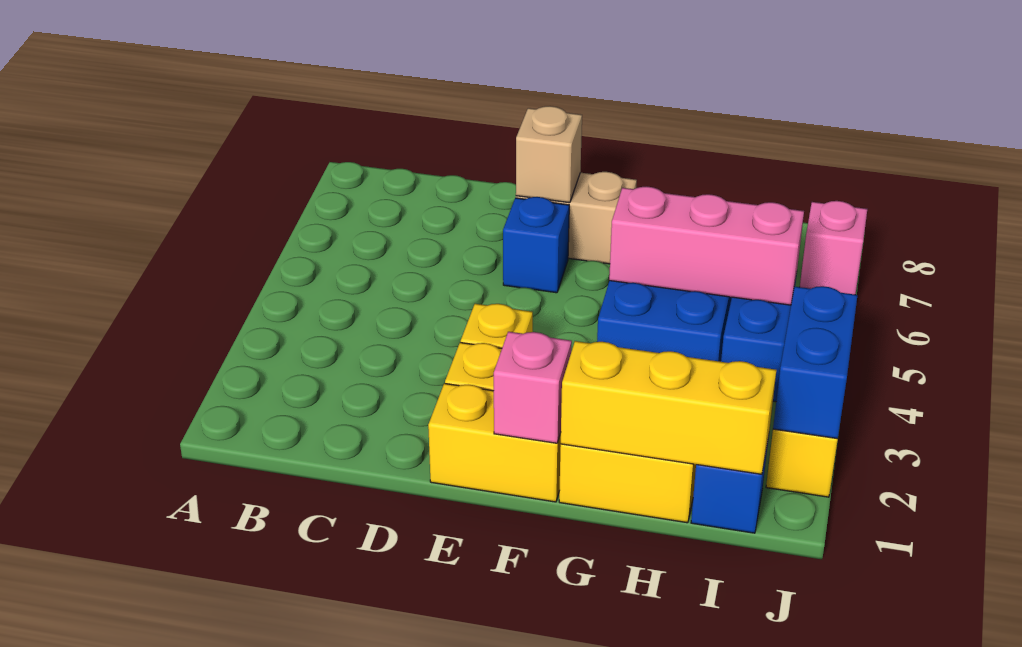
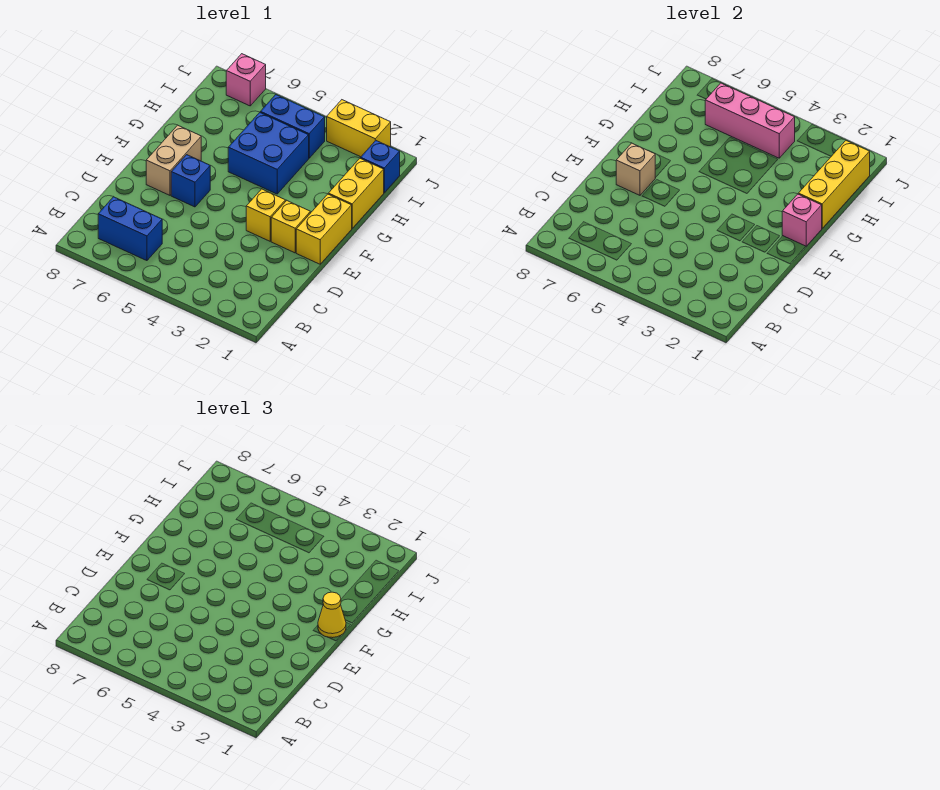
none -> yellow 1x1 cone [318,592,346,638]
pink 1x3 brick [609,186,804,305] -> pink 1x3 brick turned to [705,83,795,158]
blue 1x2 brick [773,286,857,439] -> blue 1x2 brick moved to [98,197,162,261]

